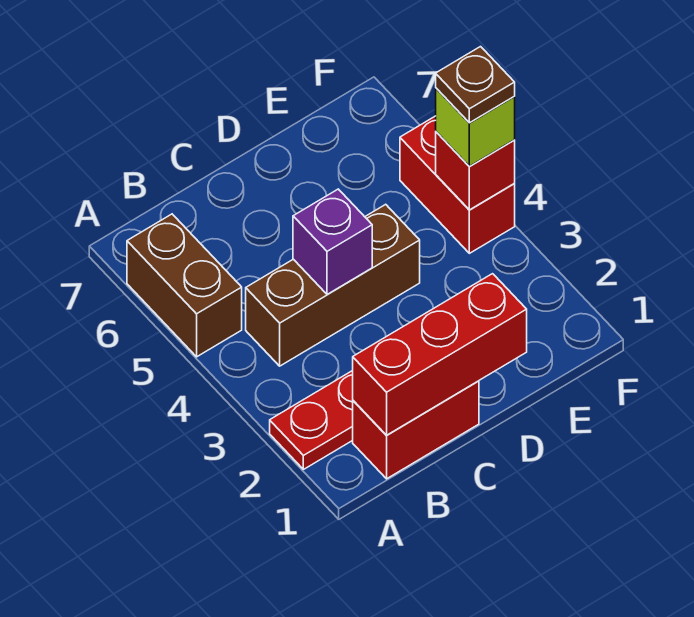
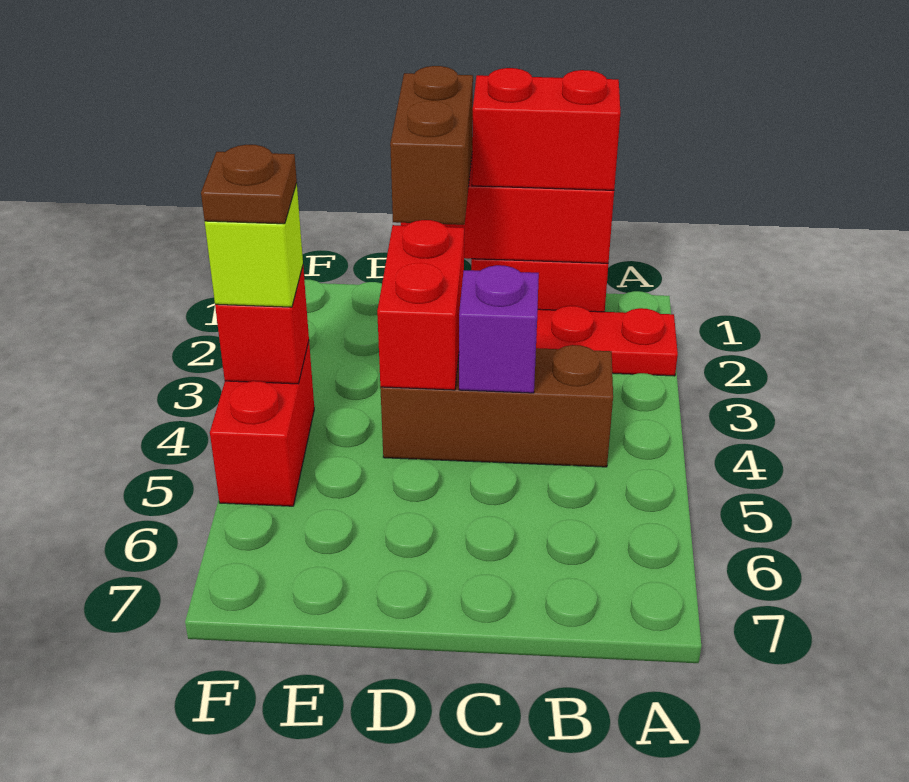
brown 1x2 brick [127,214,242,357] -> brown 1x2 brick moved to [390,66,473,225]
none -> red 1x2 brick [472,68,620,190]
none -> red 1x2 brick [377,220,464,390]

